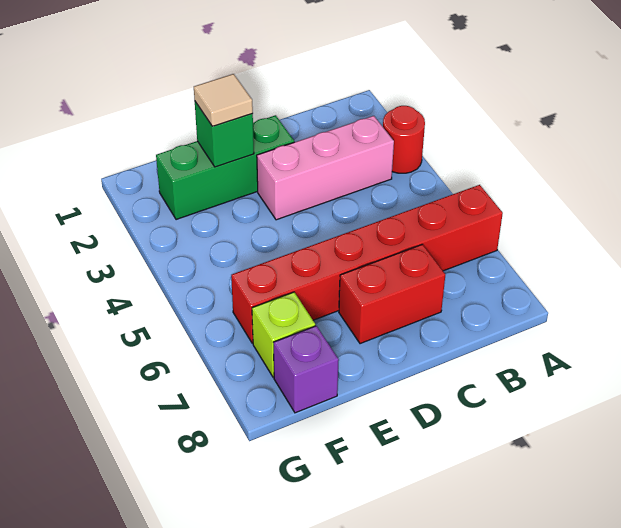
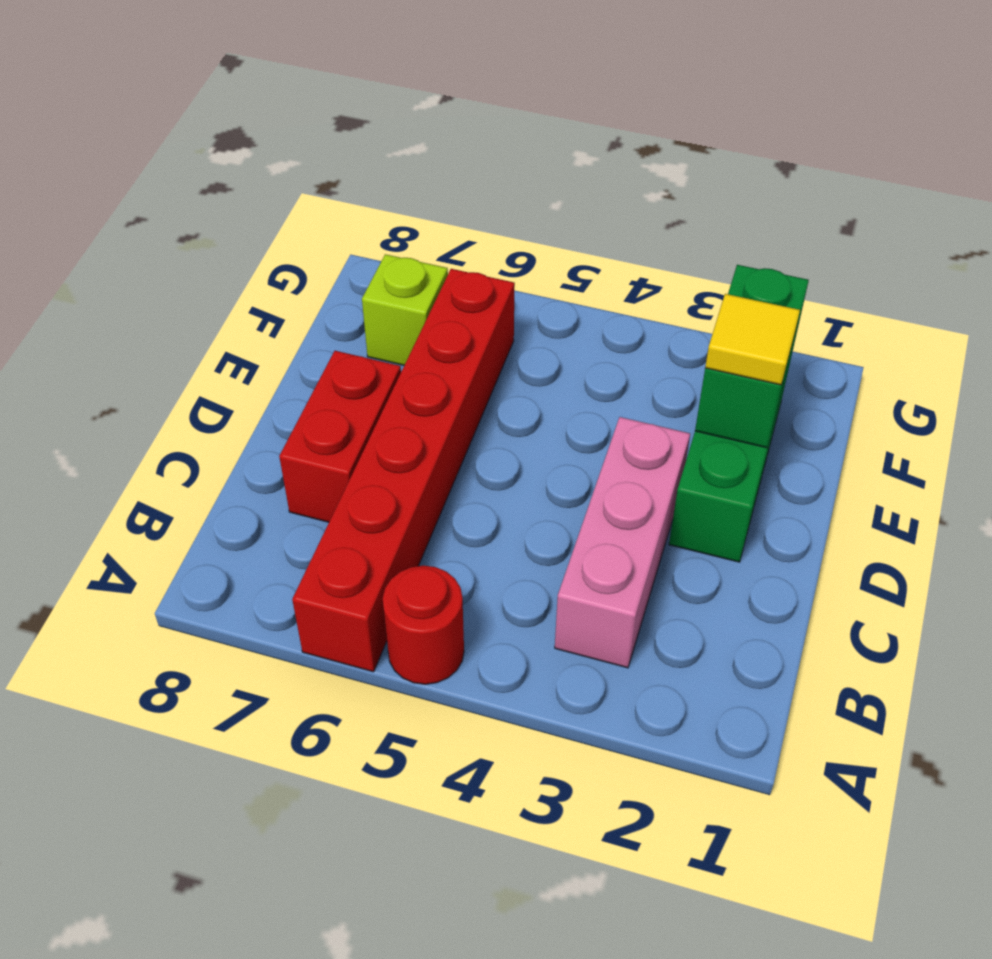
red 1x1 round brick [383,106,425,173] -> red 1x1 round brick moved to [383,566,464,684]
green 1x1 brick [195,102,254,167] -> green 1x2 brick [695,265,809,448]
tan 1x1 tile [194,74,253,126] -> yellow 1x1 tile [705,294,800,385]
purple 1x1 brick [274,326,339,413] -> none

